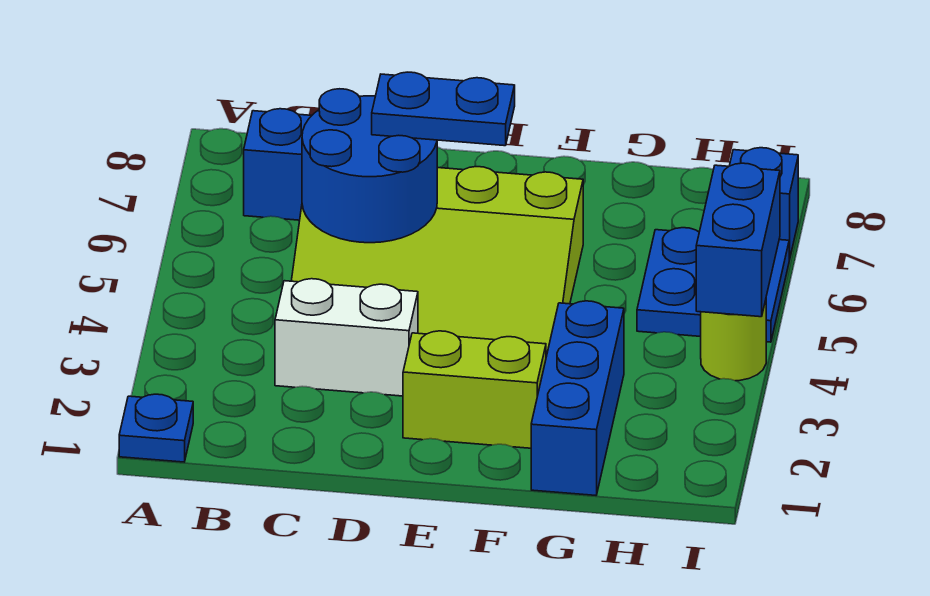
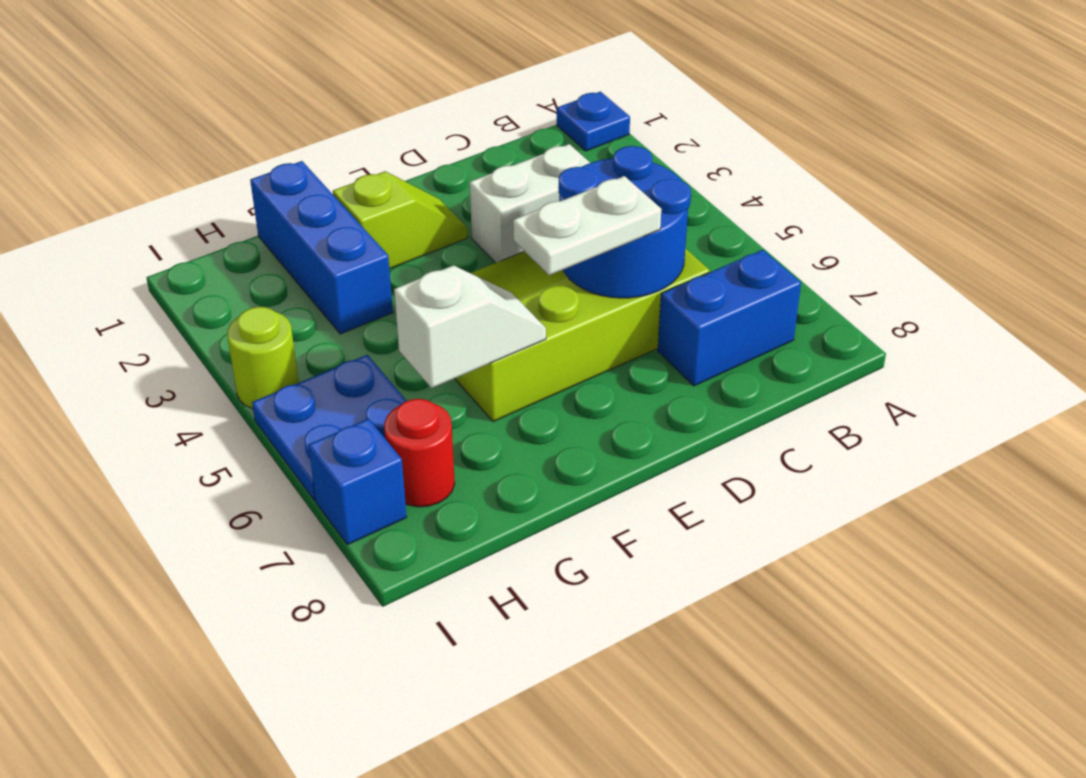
blue 1x2 plate [372,72,515,146] -> white 1x2 plate [513,176,661,275]
lime 1x2 brick [403,331,546,448] -> lime 1x2 slope [333,171,468,269]
none -> white 1x2 slope [394,265,546,388]
none -> red 1x1 round brick [384,399,455,507]
blue 1x2 brick [696,163,780,317] -> none

